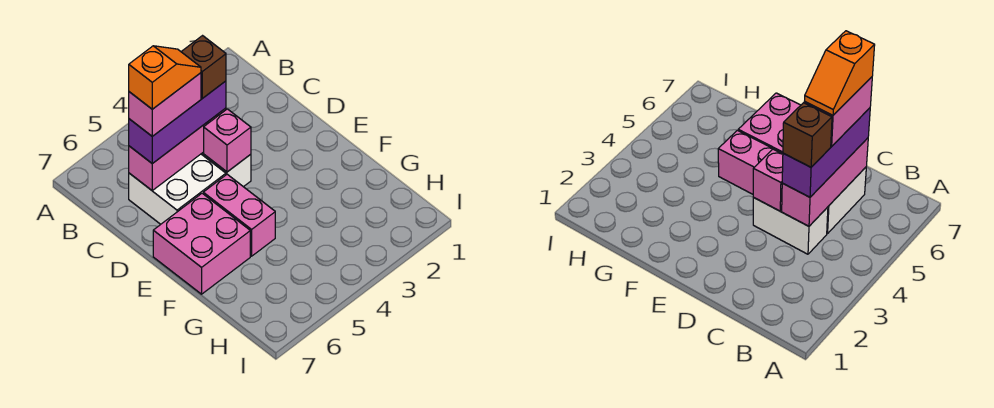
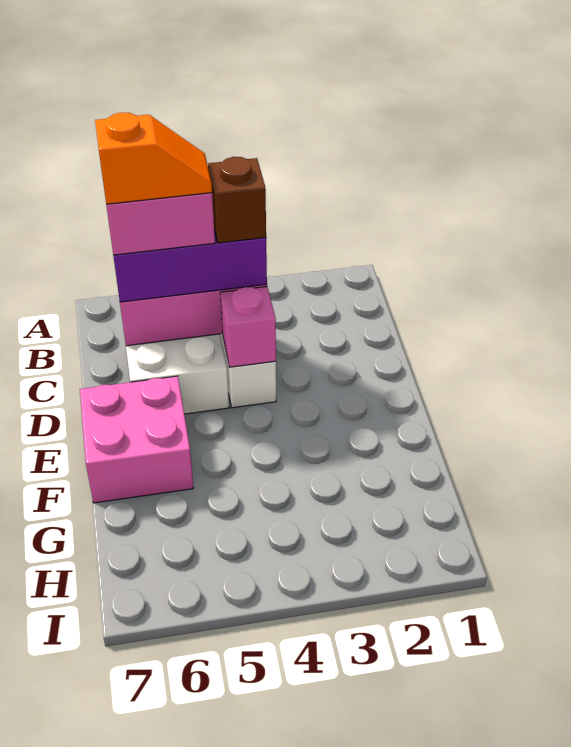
pink 1x2 brick [203,174,275,256] -> none

